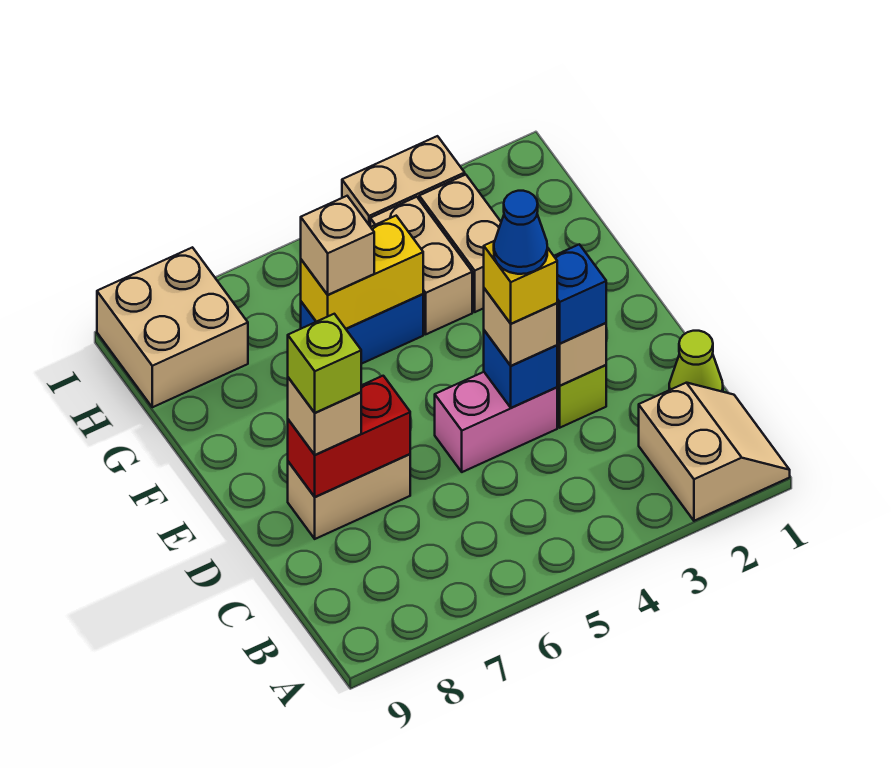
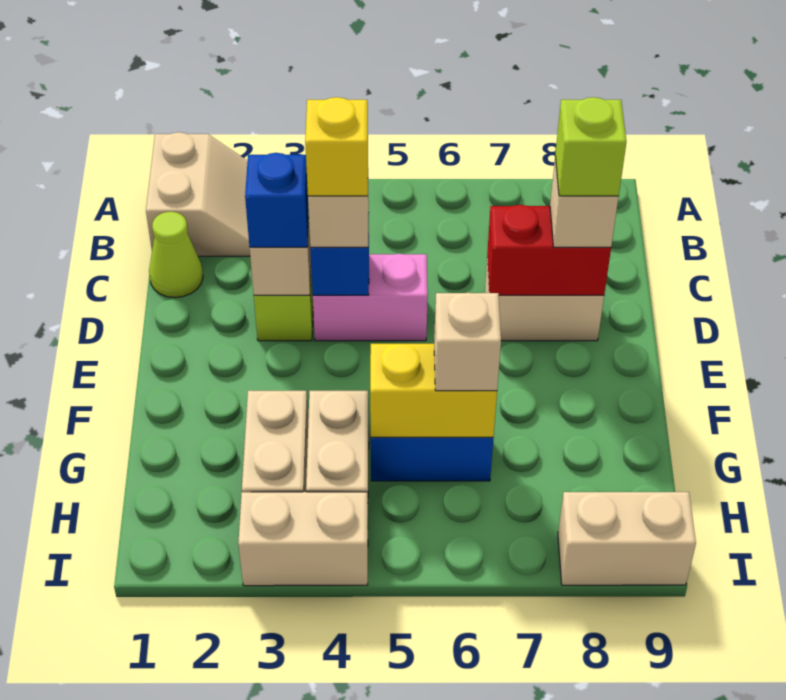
tan 2x2 slope [639,383,790,521] -> tan 2x2 slope turned to [146,132,250,256]
blue 1x1 cone [494,191,547,274] -> none
tan 2x2 brick [97,247,248,407] -> tan 1x2 brick [558,492,696,585]

